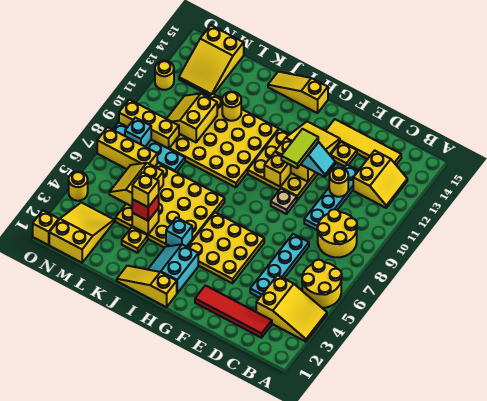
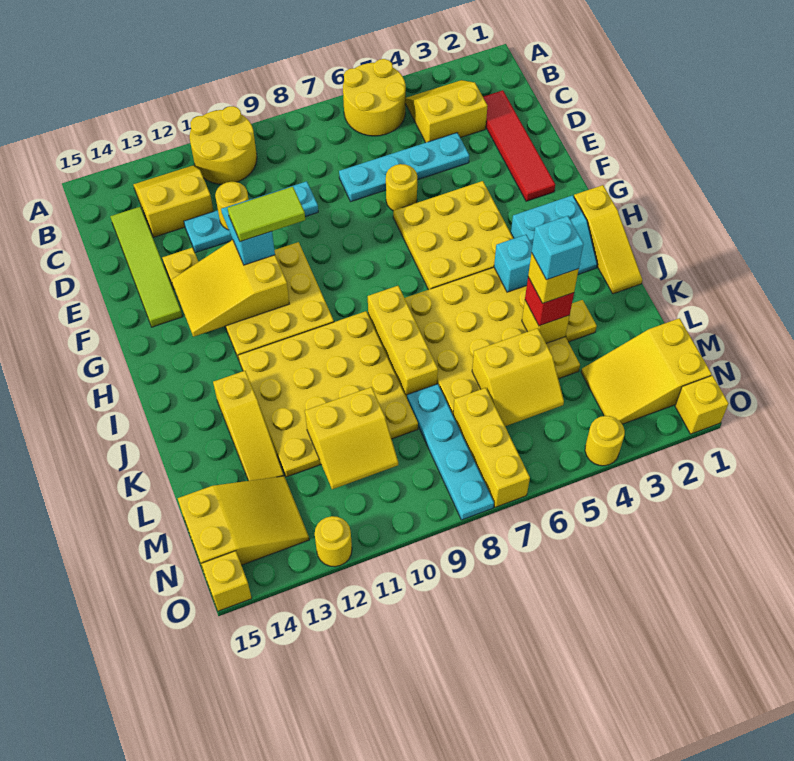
yellow 2x3 slope [256,275,327,342] -> yellow 2x2 slope [405,80,487,143]
yellow 2x2 round brick [317,209,357,257] -> yellow 2x2 round brick moved to [190,106,257,184]
yellow 1x4 tile [326,119,401,165] -> lime 1x4 tile [110,207,183,327]
tan 1x1 plate [271,189,297,214] -> none
yellow 1x1 brick [264,152,291,187] -> yellow 1x1 brick moved to [201,551,252,611]
yellow 1x3 slope [268,72,328,113] -> yellow 1x3 slope moved to [213,371,284,481]
yellow 1x1 round brick [222,92,241,121] -> yellow 1x1 round brick moved to [386,164,417,211]
yellow 1x3 brick [119,99,179,148] -> yellow 1x3 brick moved to [368,286,438,398]
cyan 1x1 brick [125,118,151,147] -> cyan 1x1 brick moved to [532,216,584,280]

